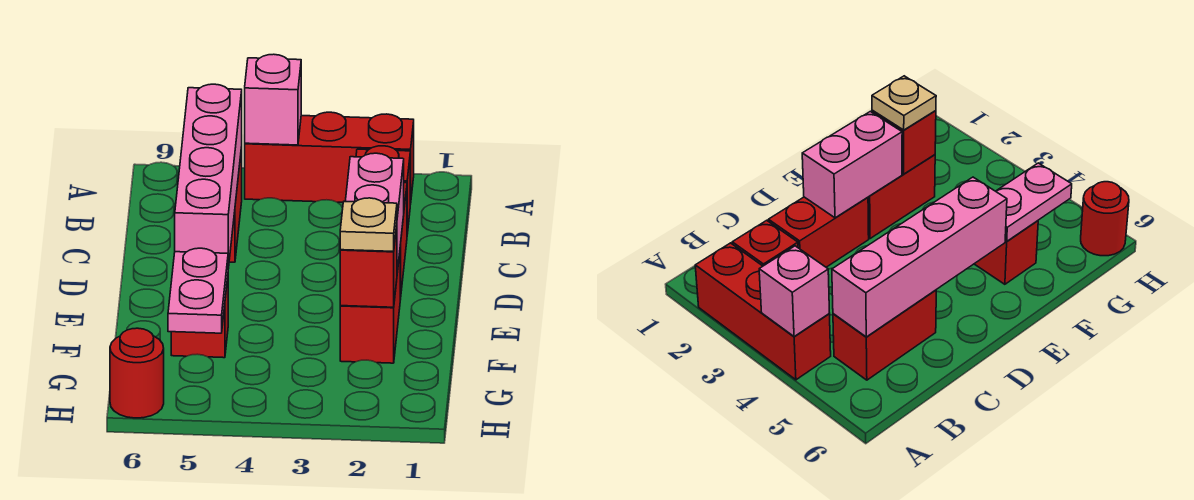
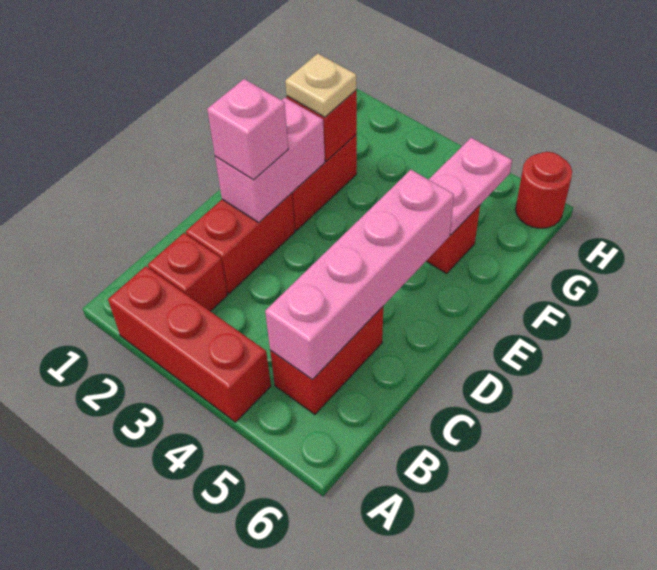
pink 1x1 brick [245,54,301,145] -> pink 1x1 brick moved to [207,79,288,180]

